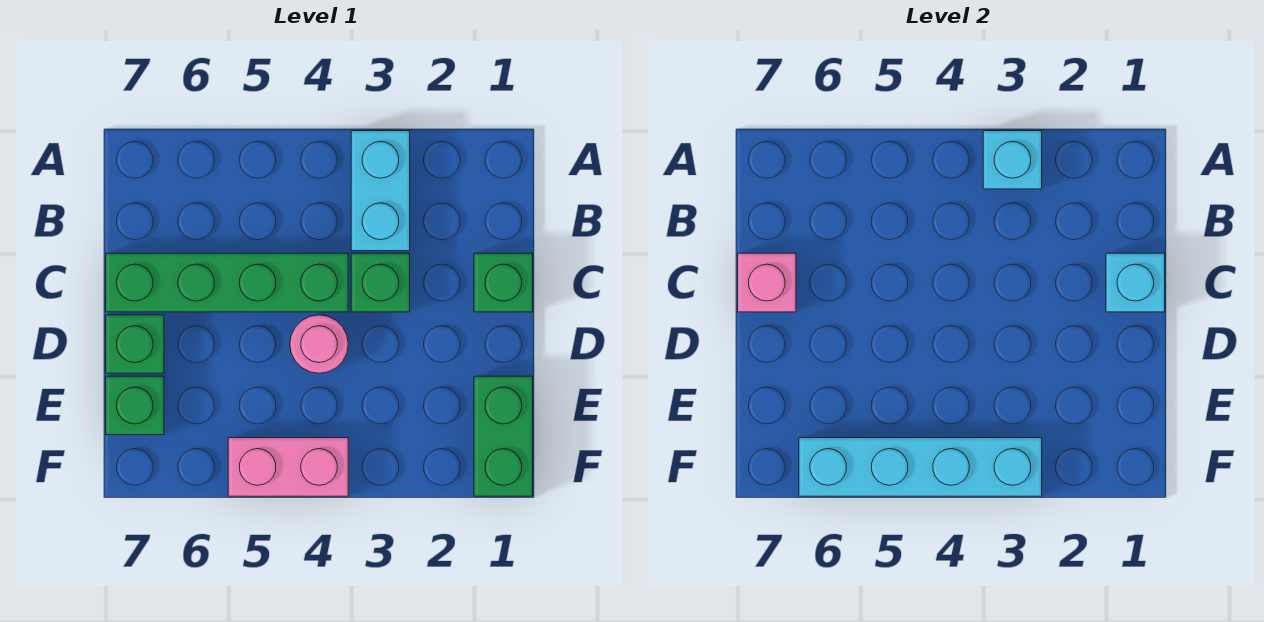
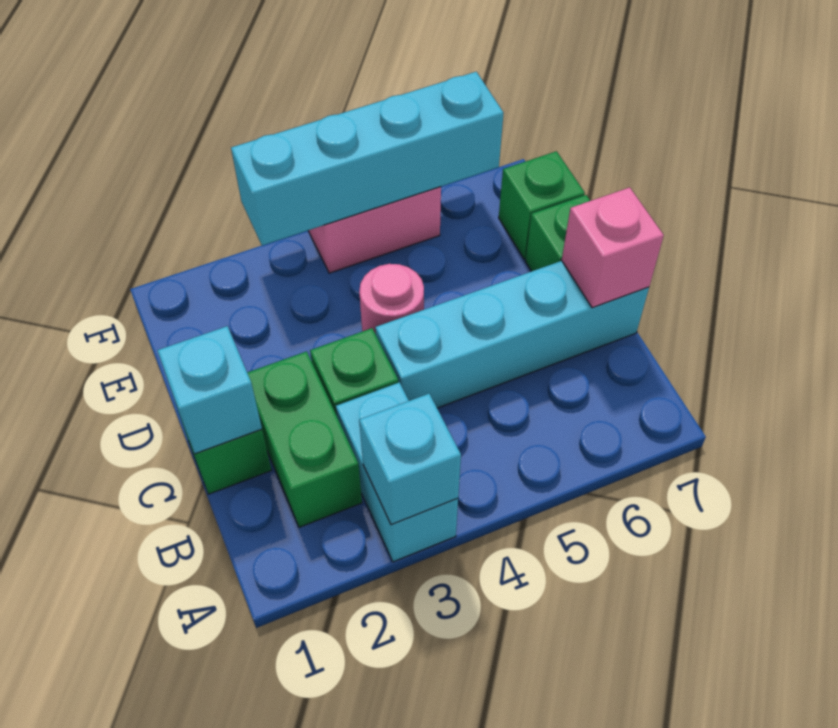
green 1x4 brick [106,253,348,312] -> cyan 1x4 brick [375,261,649,408]
green 1x2 brick [474,376,533,496] -> green 1x2 brick moved to [247,351,362,527]

